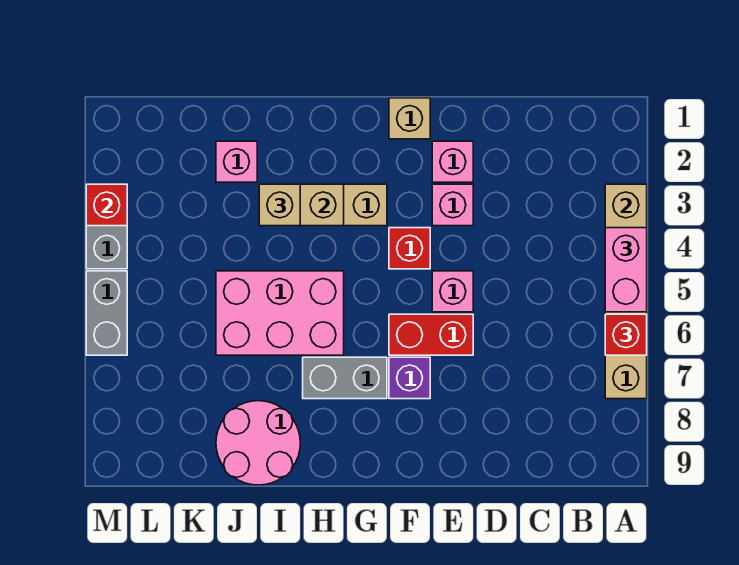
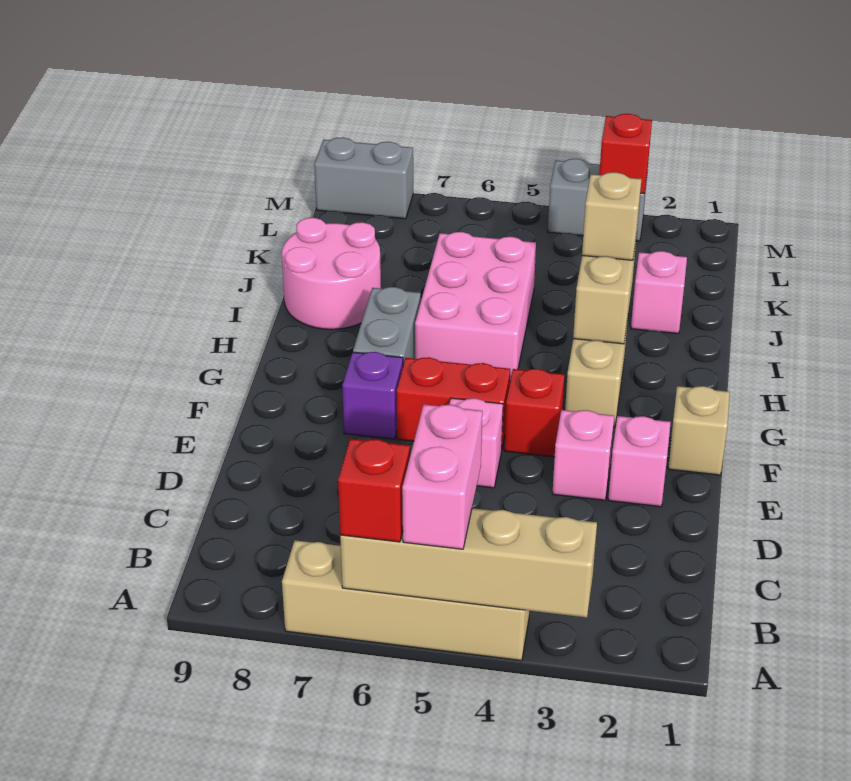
pink 1x2 brick [605,228,647,312] -> pink 1x2 brick turned to [402,404,482,549]
red 1x2 brick [389,314,473,355] -> red 1x2 brick turned to [397,357,510,447]
grey 1x2 brick [86,271,127,355] -> grey 1x2 brick moved to [314,137,413,219]

